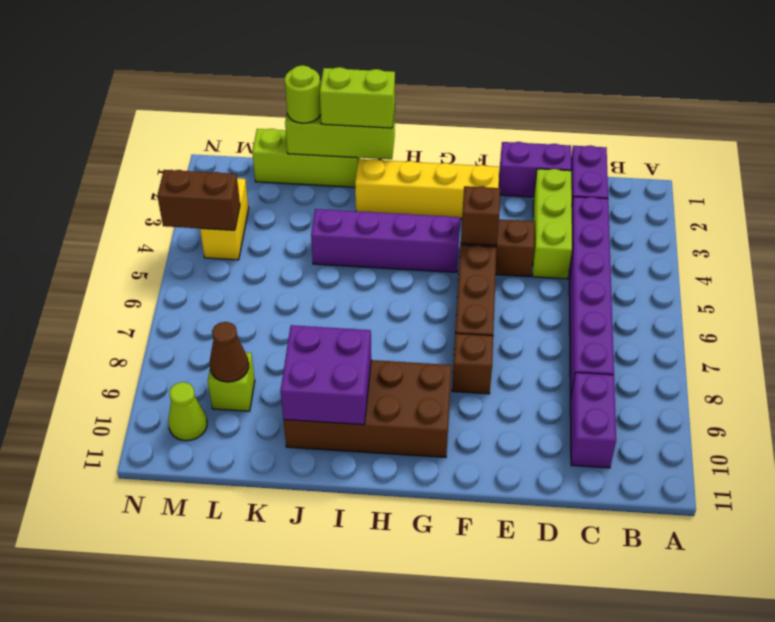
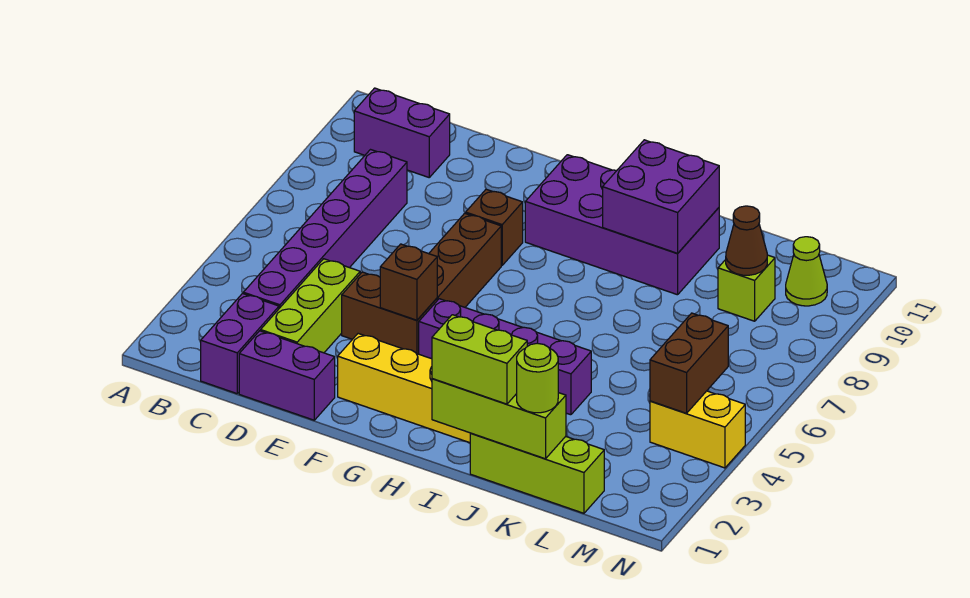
purple 1x2 brick [570,373,616,468] -> purple 1x2 brick turned to [354,88,450,177]
brown 2x4 brick [284,360,452,457] -> purple 2x4 brick [525,155,719,295]
yellow 1x2 brick [200,178,249,260] -> yellow 1x2 brick turned to [650,391,745,468]
brown 1x2 brick [157,170,240,230] -> brown 1x2 brick turned to [650,313,728,413]

